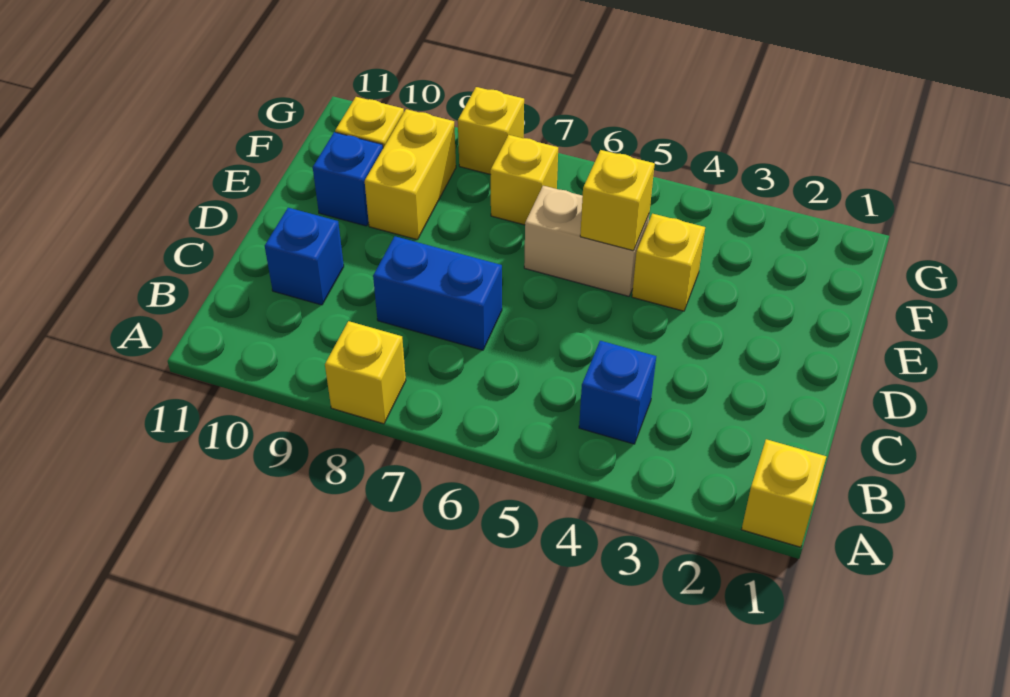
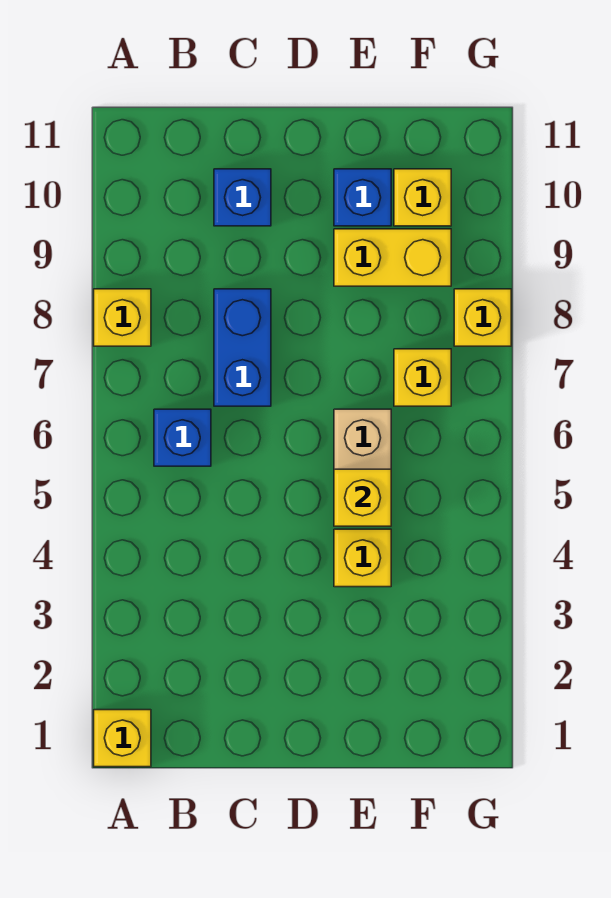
blue 1x1 brick [579,341,656,444] -> blue 1x1 brick moved to [154,409,211,466]

